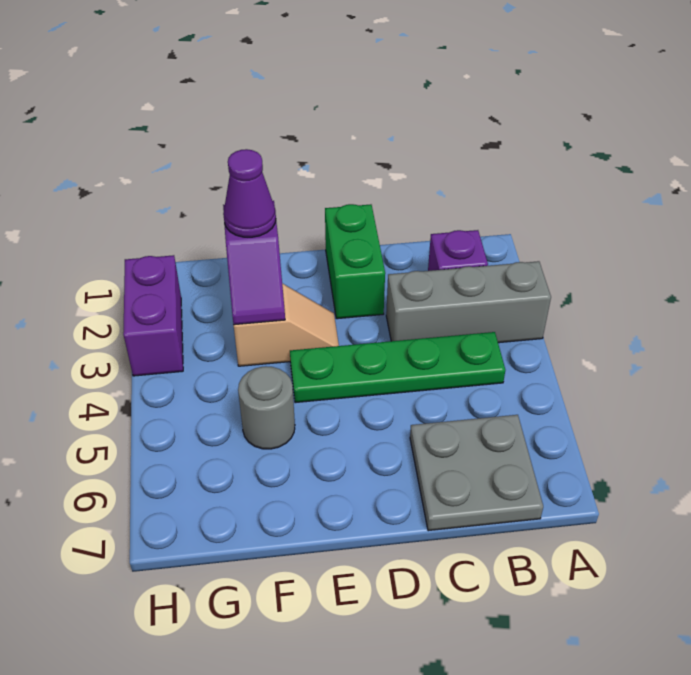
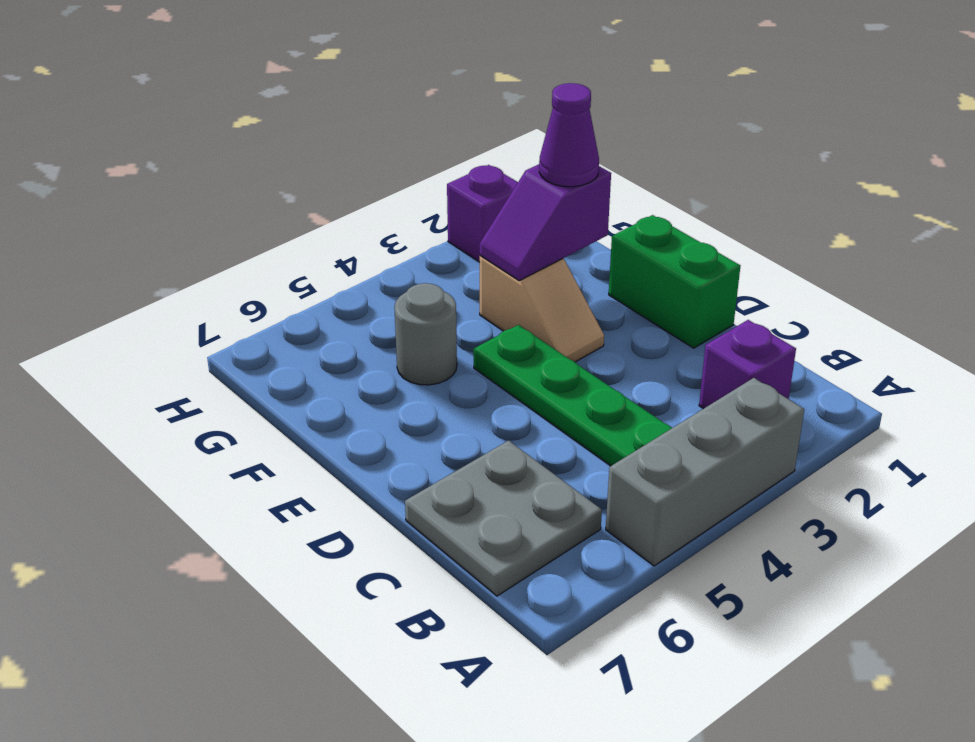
grey 1x3 brick [386,261,551,343] -> grey 1x3 brick turned to [606,378,804,566]
green 1x2 brick [325,204,385,319] -> green 1x2 brick turned to [609,215,740,348]
purple 1x2 brick [123,255,183,376] -> purple 1x1 brick [447,165,518,262]

